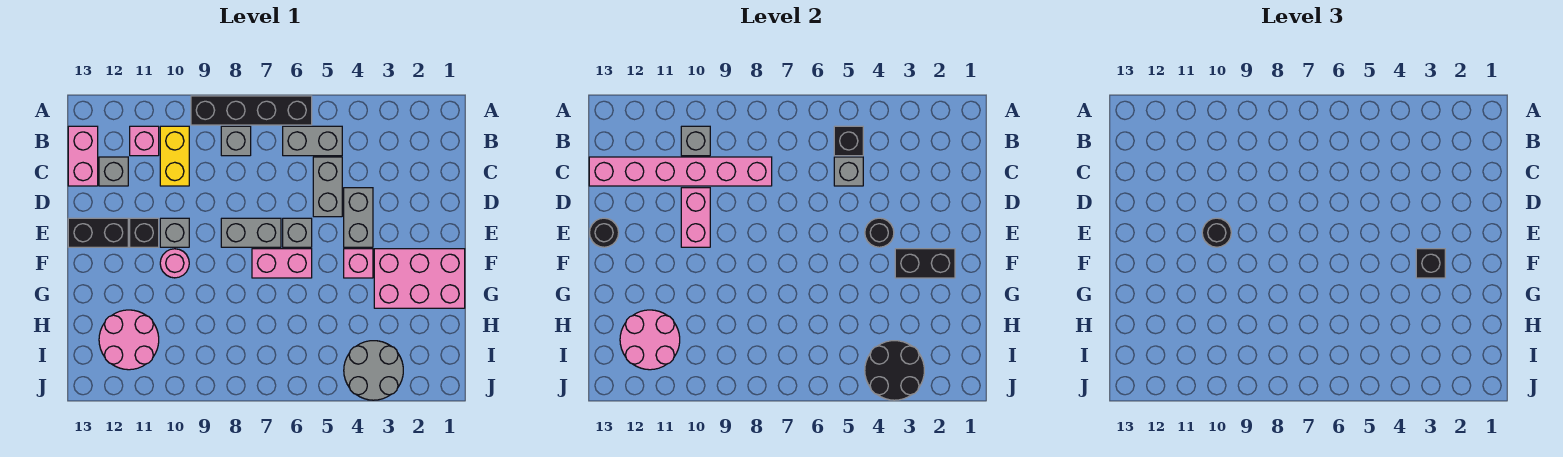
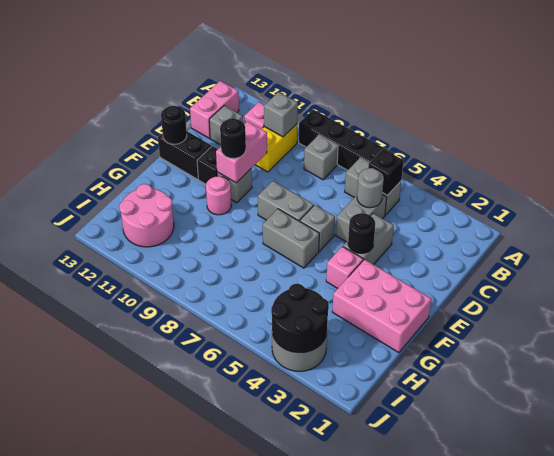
grey 1x1 brick [834,157,863,186] -> grey 1x1 round brick [357,168,384,208]
pink 1x6 brick [589,157,772,186] -> none
black 1x2 brick [895,249,955,278] -> none
black 1x1 brick [1416,249,1445,278] -> none
pink 1x2 brick [252,249,312,278] -> grey 1x2 brick [263,209,319,268]
pink 2x2 round brick [620,310,680,370] -> none

